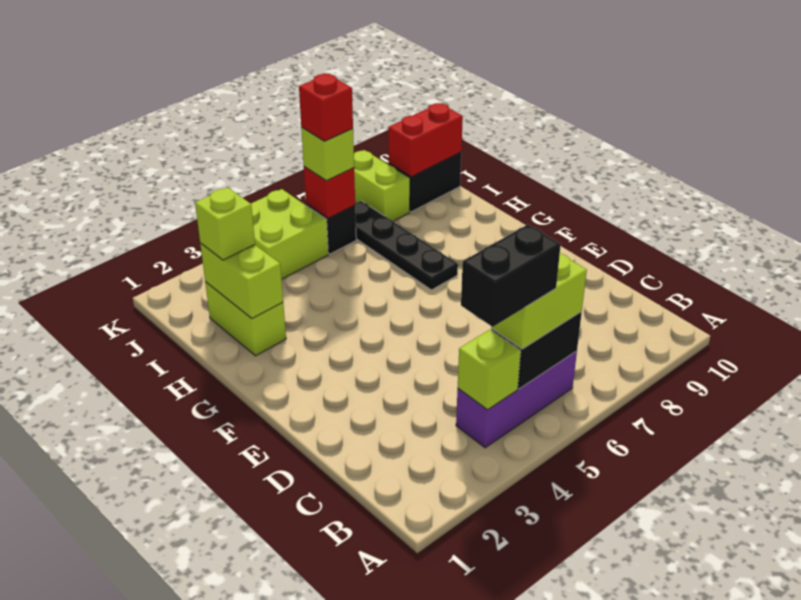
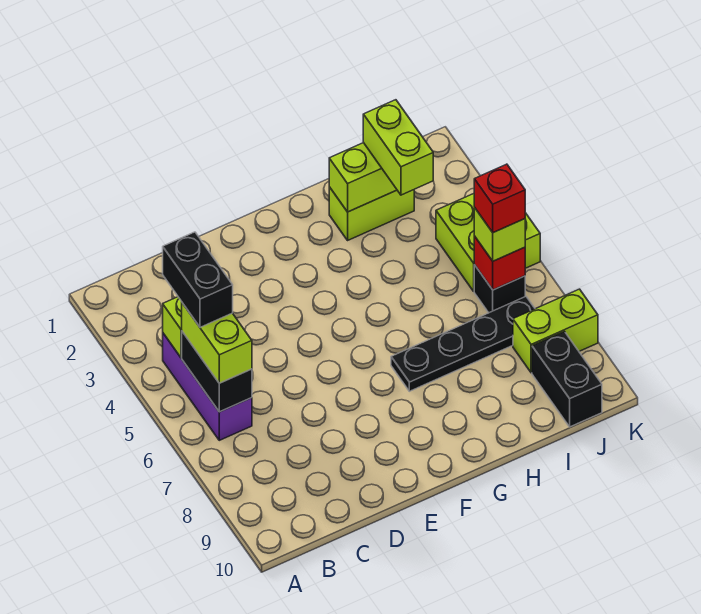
lime 1x1 brick [195,188,255,260] -> lime 1x2 brick [363,100,433,195]
red 1x2 brick [388,103,463,177] -> none

